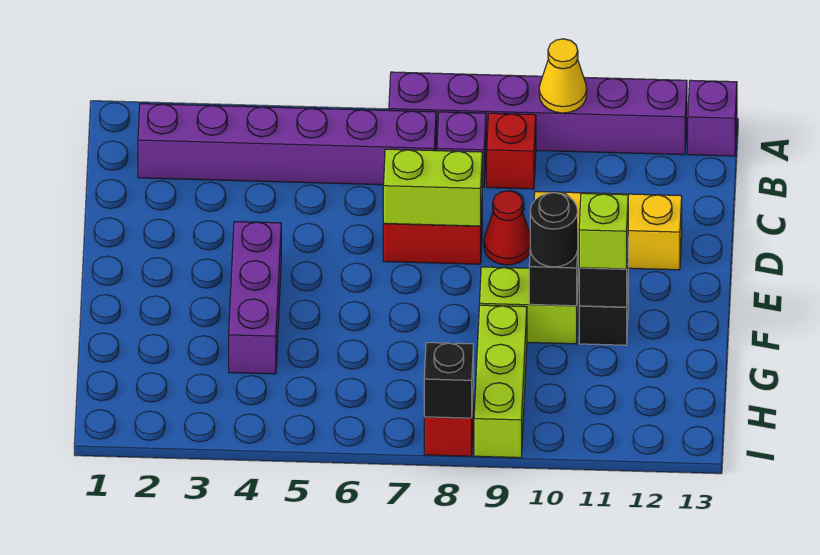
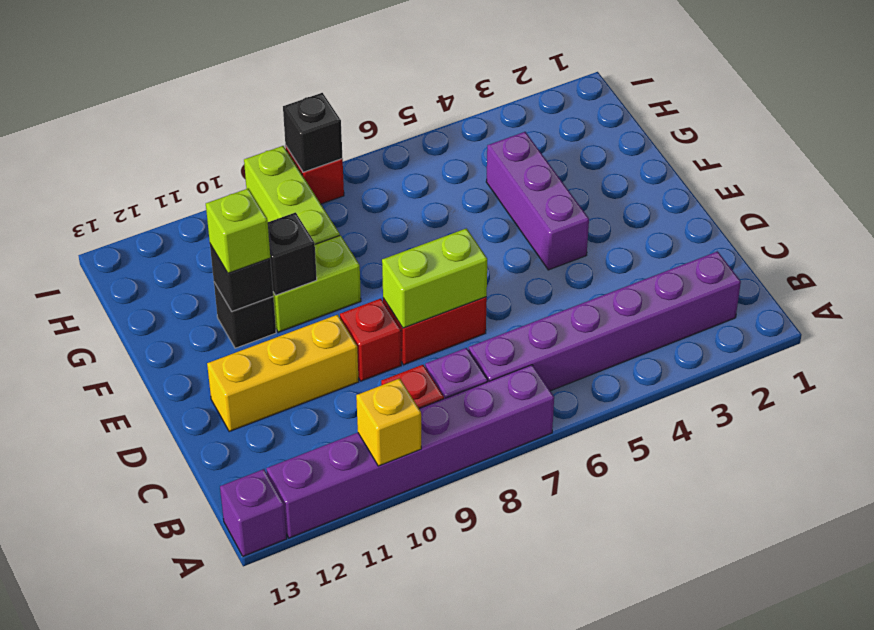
yellow 1x1 cone [539,39,587,113] -> yellow 1x1 brick [356,378,421,466]
red 1x1 cone [484,191,530,265] -> red 1x1 brick [340,299,401,381]
black 1x1 round brick [530,193,578,267] -> none

